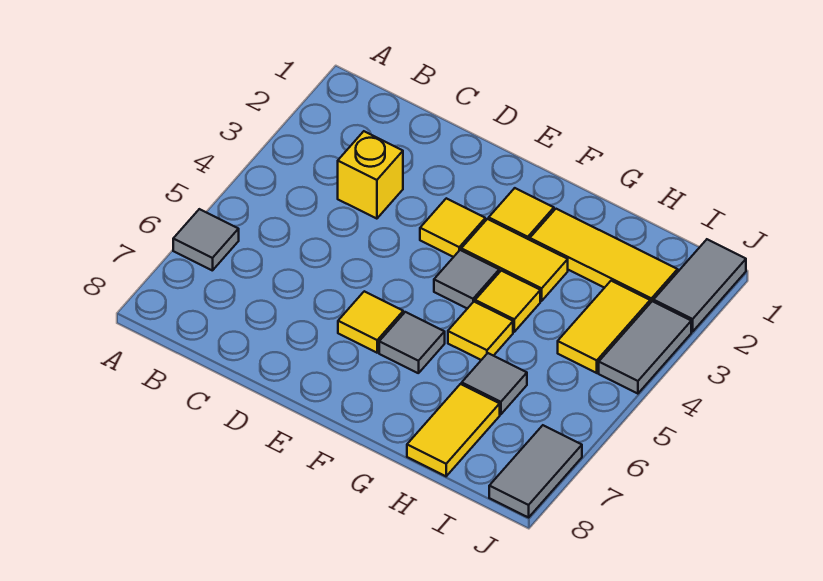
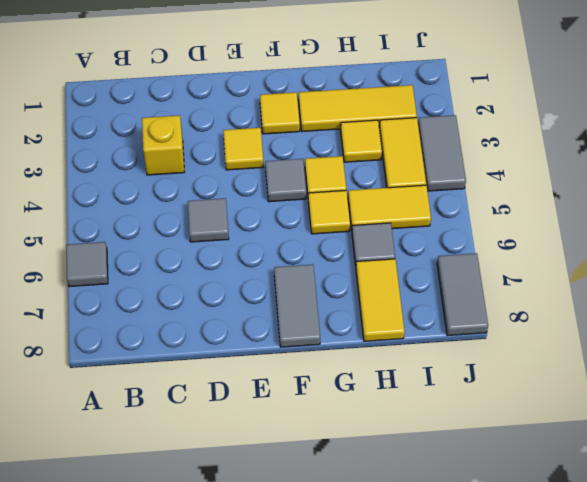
yellow 1x1 tile [338,291,403,353] -> yellow 1x1 tile moved to [340,120,382,162]
yellow 1x2 tile [461,219,568,301] -> yellow 1x2 tile moved to [348,185,431,230]
grey 1x1 tile [379,312,445,373] -> grey 1x1 tile moved to [188,198,229,242]
grey 1x2 tile [653,239,746,332] -> grey 1x2 tile moved to [274,264,320,347]

